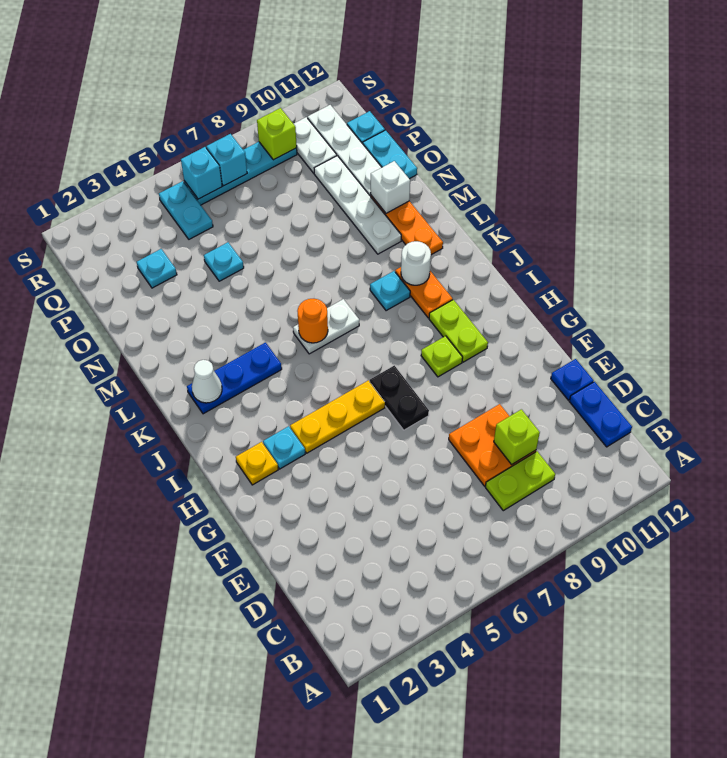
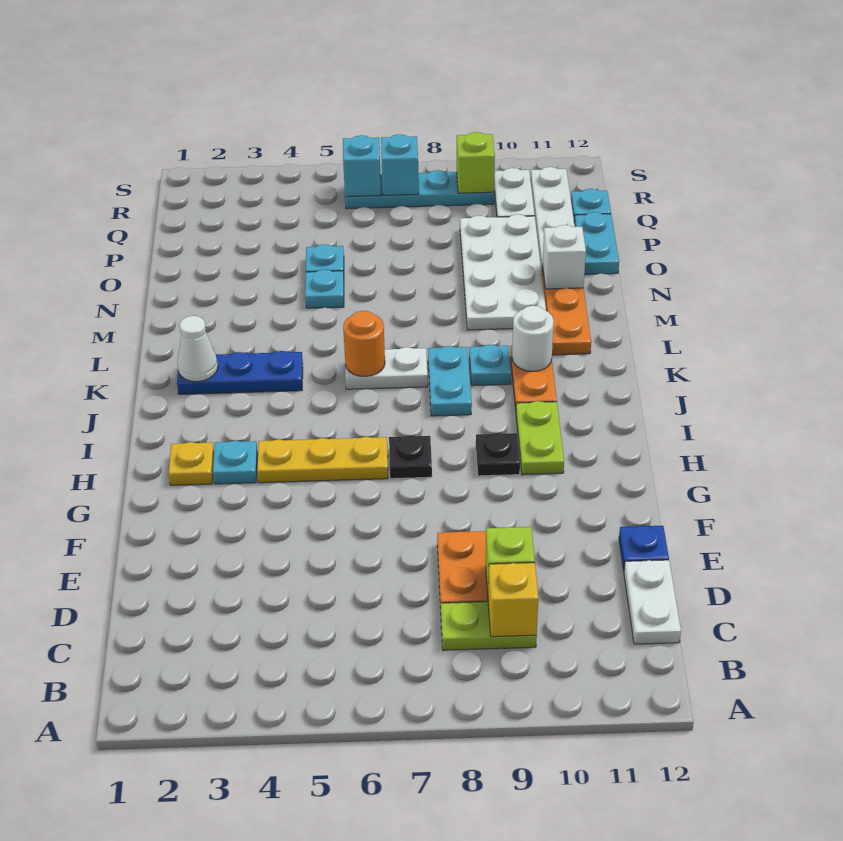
none -> yellow 1x1 brick [488,563,538,637]
blue 1x2 plate [569,382,632,447] -> white 1x2 plate [624,560,681,644]
black 1x2 plate [370,365,429,430] -> black 1x1 plate [389,435,432,479]
lime 1x1 plate [421,336,463,377] -> black 1x1 plate [476,433,520,476]
white 1x4 plate [314,156,401,254] -> white 2x4 plate [460,214,546,330]
cyan 1x1 plate [137,249,177,288] -> cyan 1x1 plate moved to [305,270,344,308]
cyan 1x2 plate [159,181,213,239] -> cyan 1x2 plate moved to [428,346,472,416]

